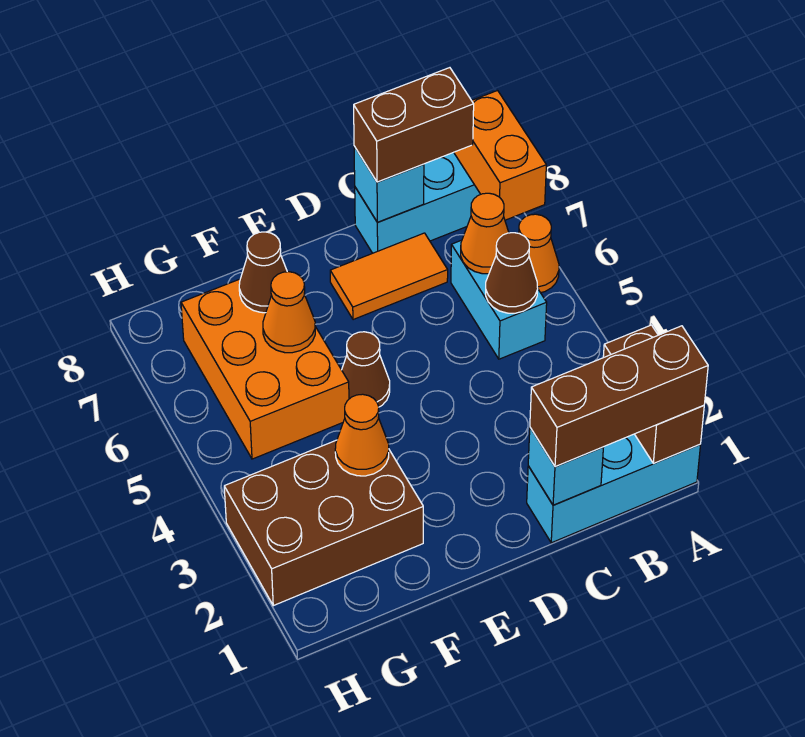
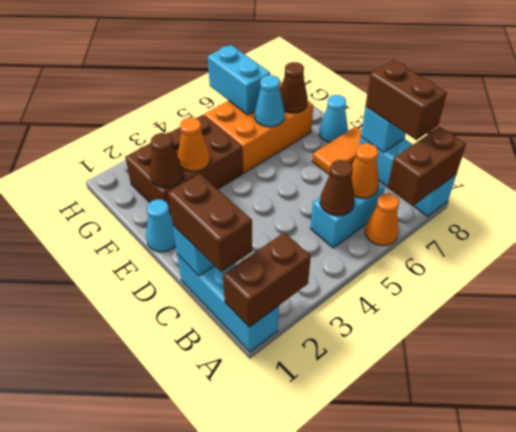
brown 1x3 brick [530,326,708,467] -> brown 1x2 brick [168,174,252,272]
orange 1x2 brick [454,91,546,220] -> brown 1x2 brick [387,127,466,206]
orange 1x2 tile [330,233,448,320] -> orange 1x2 tile turned to [312,127,362,175]
none -> cyan 1x1 cone [146,199,176,252]
brown 1x1 cone [342,332,390,407] -> brown 1x1 cone moved to [150,133,183,188]
none -> cyan 1x1 cone [319,95,348,142]
brown 2x3 brick [224,440,423,606] -> brown 2x3 brick turned to [125,115,243,215]
orange 1x1 cone [263,272,315,353] -> cyan 1x1 cone [255,75,285,127]
none -> cyan 1x2 brick [208,45,270,115]

